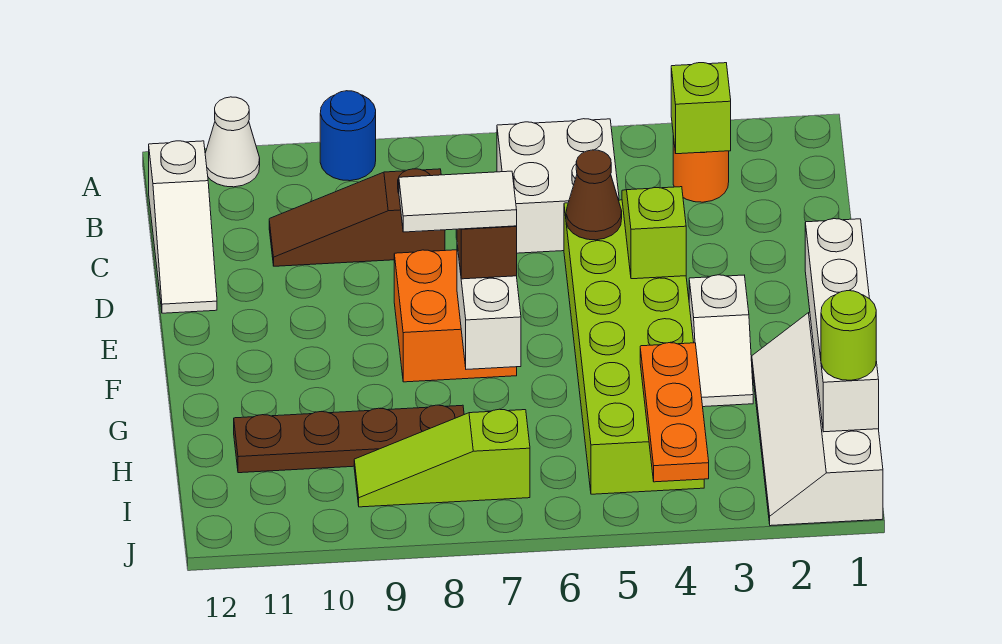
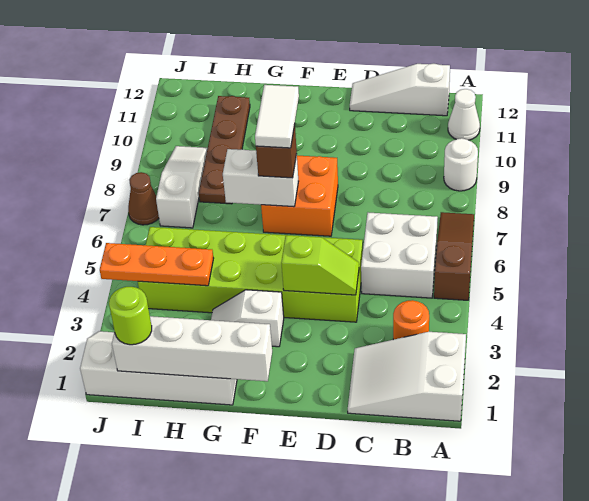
none -> white 2x3 slope [348,332,466,421]
blue 1x1 round brick [320,91,376,181] -> white 1x1 round brick [444,138,478,191]
lime 1x1 brick [671,63,731,154] -> none
brown 1x3 slope [269,169,445,266] -> brown 1x3 slope moved to [434,212,474,300]
brown 1x1 cone [566,150,622,240] -> brown 1x1 cone moved to [128,172,159,225]
lime 1x3 slope [354,409,530,507] -> white 1x3 slope [156,146,207,228]

